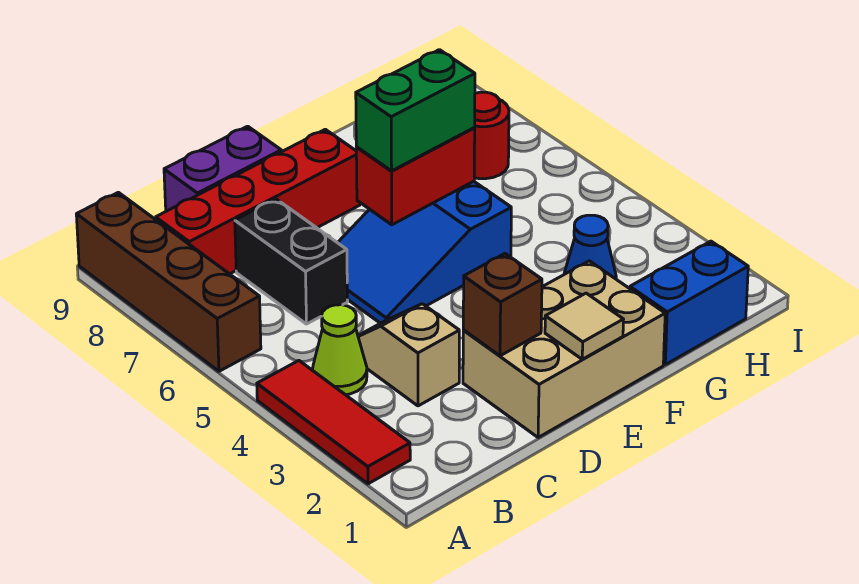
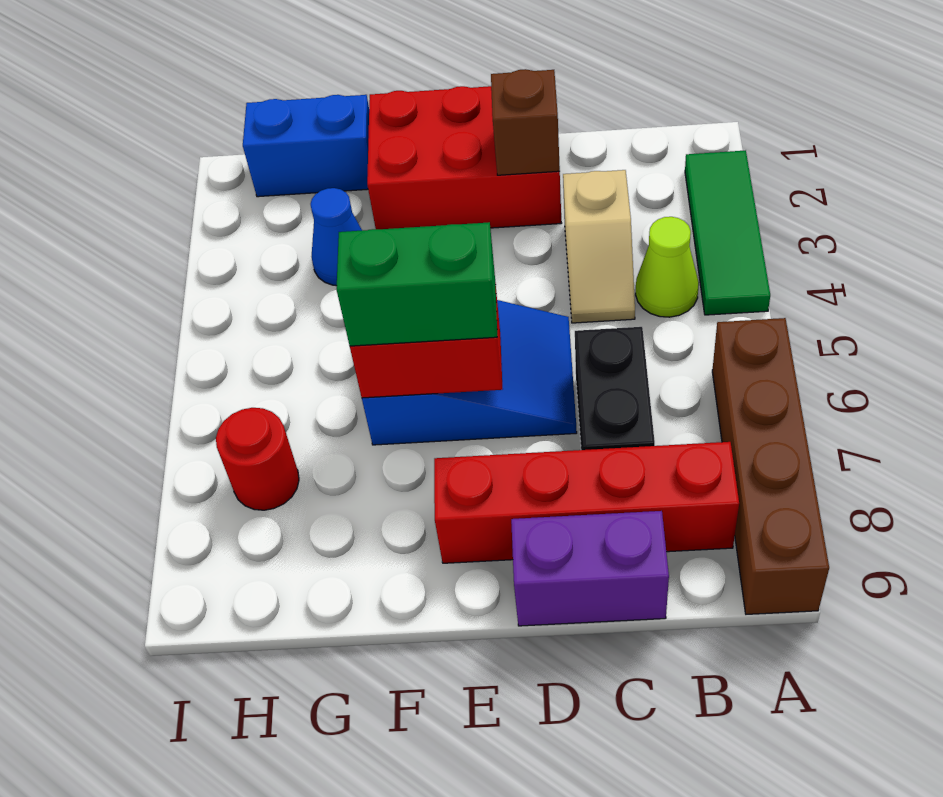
red 1x3 tile [257,361,410,484] -> green 1x3 tile [685,150,770,315]
tan 2x3 brick [463,261,665,438] -> red 2x3 brick [367,86,561,229]
tan 1x1 tile [545,293,624,359] -> none

